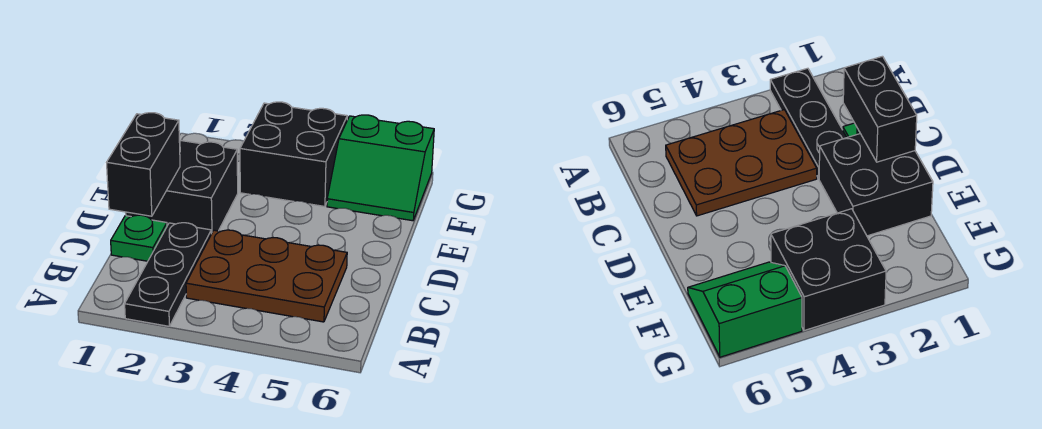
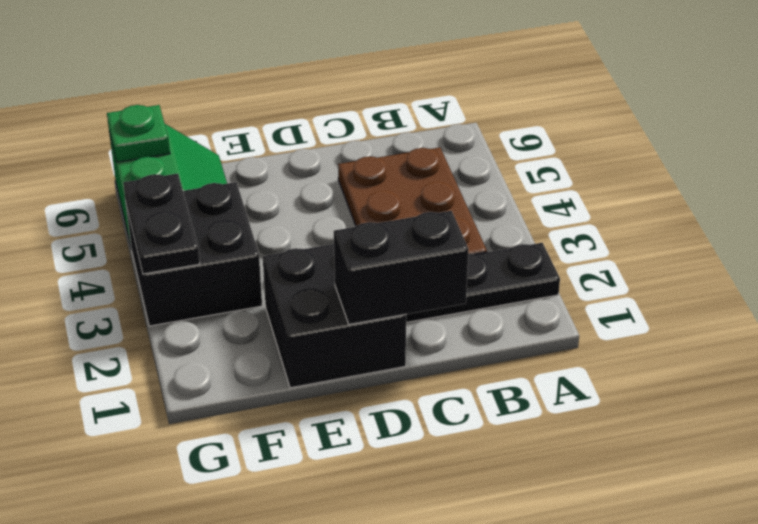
green 1x1 plate [111,215,167,261] -> green 1x1 plate moved to [107,105,170,162]
none -> black 1x2 plate [123,174,200,274]

